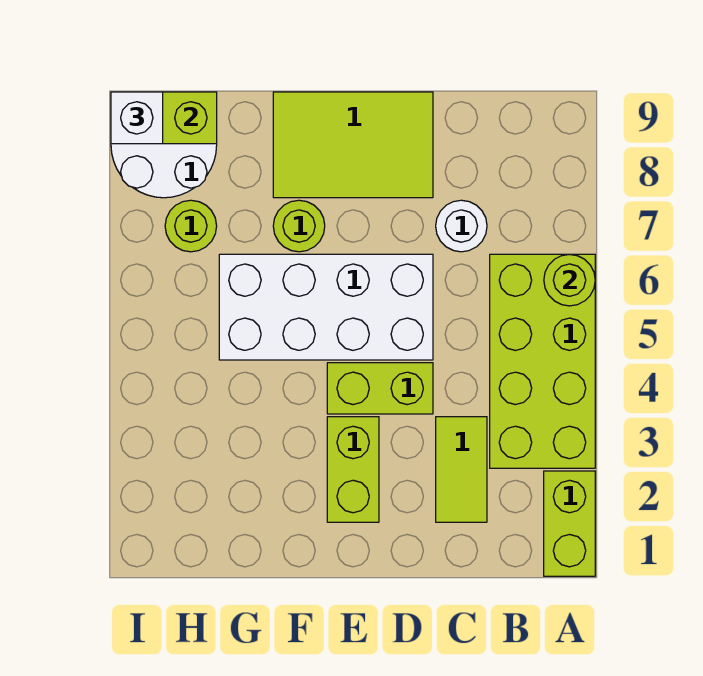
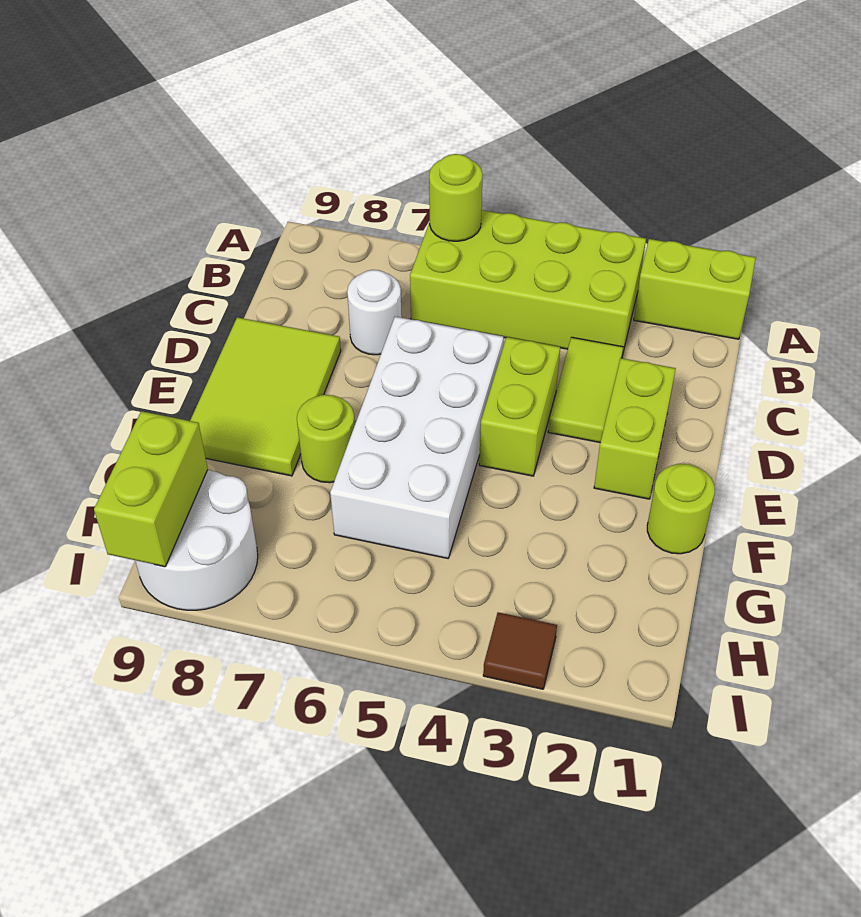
lime 1x2 tile [436,417,487,522] -> lime 1x2 tile turned to [548,337,623,442]
lime 1x2 brick [327,417,379,522] -> lime 1x2 brick turned to [594,358,676,499]
lime 1x1 round brick [165,200,217,252] -> lime 1x1 round brick moved to [647,464,715,554]
none -> brown 1x1 tile [483,612,557,689]
white 1x1 brick [111,92,163,144] -> none

